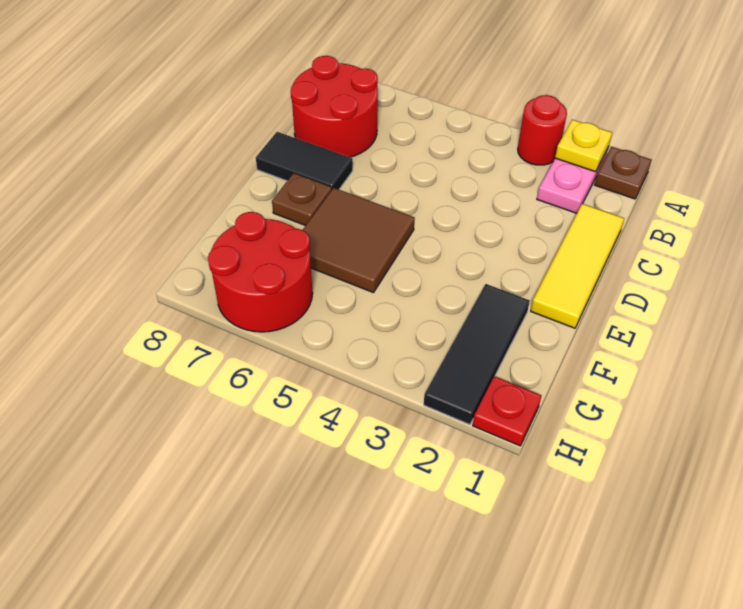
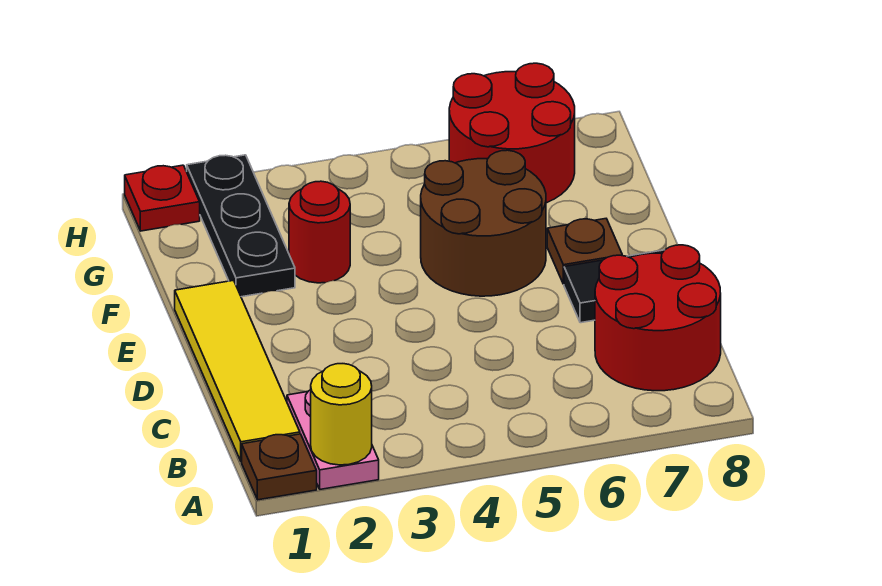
yellow 1x1 plate [555,120,612,172] -> yellow 1x1 round brick [311,364,372,465]
red 1x1 round brick [518,95,567,165] -> red 1x1 round brick moved to [289,181,350,283]
yellow 1x3 tile [531,204,624,328] -> yellow 1x4 tile [175,280,300,461]
brown 2x2 tile [303,188,415,293] -> brown 2x2 round brick [421,150,546,296]
black 1x3 tile [424,284,530,425] -> black 1x3 plate [187,155,295,297]

